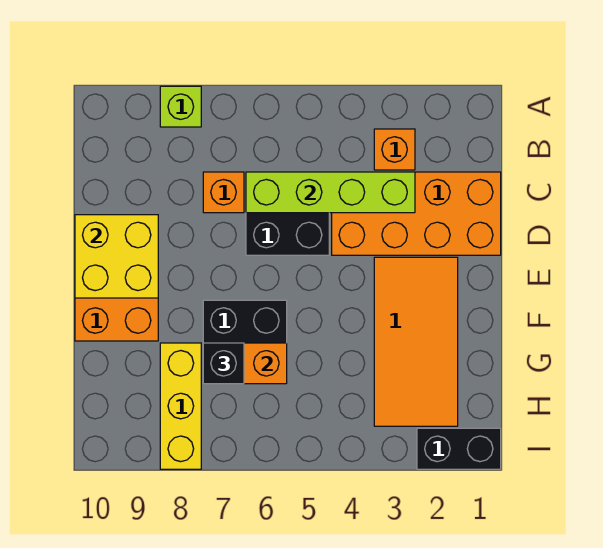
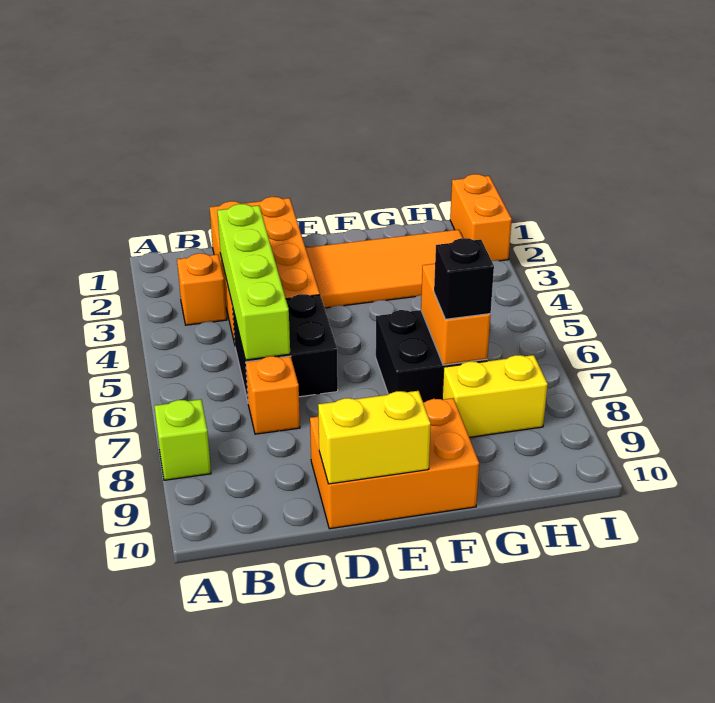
yellow 2x2 brick [75,215,158,298] -> yellow 1x2 brick [318,391,431,484]
yellow 1x3 brick [160,343,201,469] -> yellow 1x2 brick [442,355,548,437]
black 1x2 brick [417,428,501,469] -> orange 1x2 brick [450,174,512,261]

